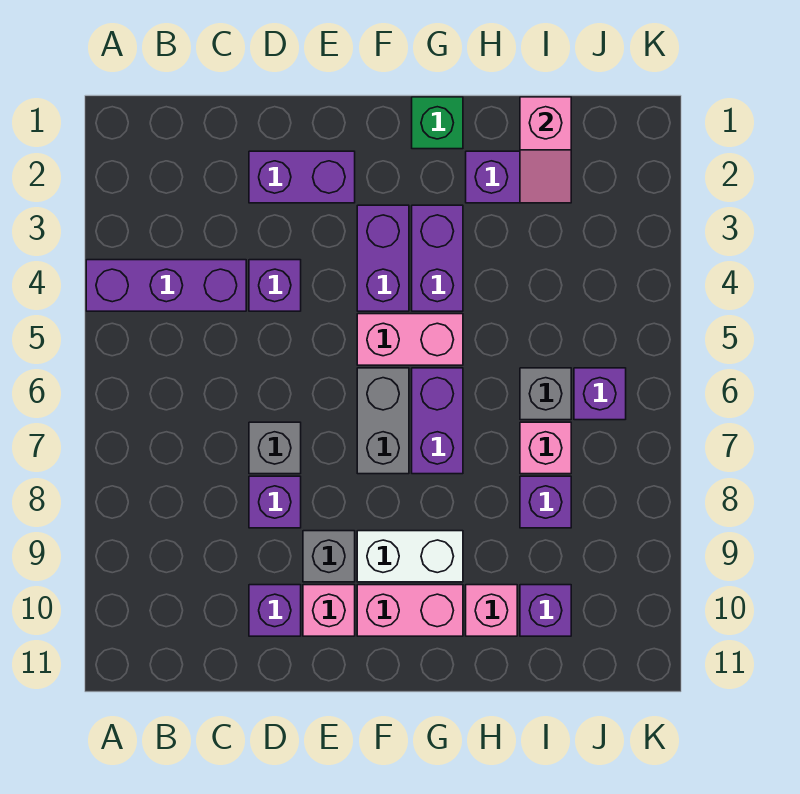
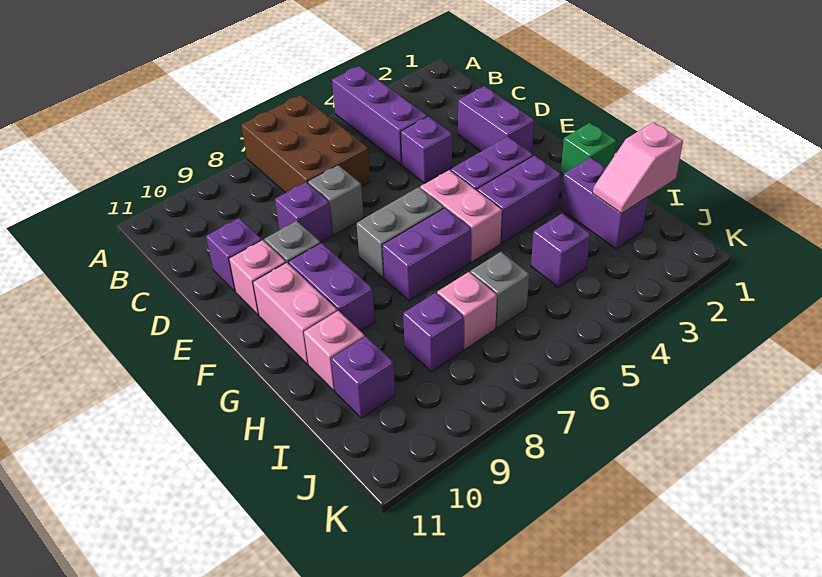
none -> brown 2x3 brick [241,95,370,193]
white 1x2 brick [357,531,463,582] -> purple 1x2 brick [289,243,375,331]
purple 1x1 brick [574,368,626,420] -> purple 1x1 brick moved to [531,213,591,287]

